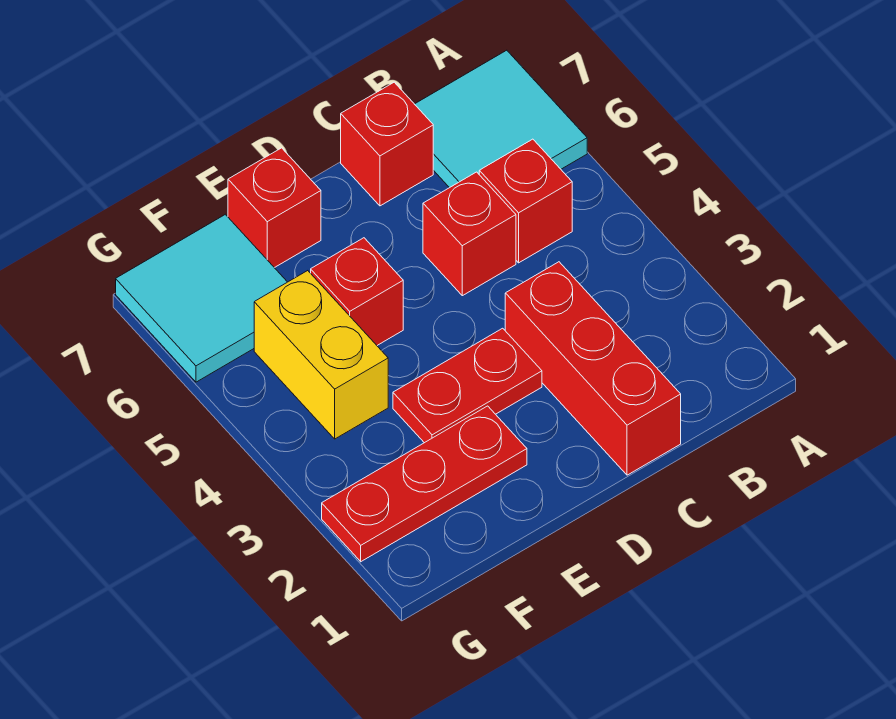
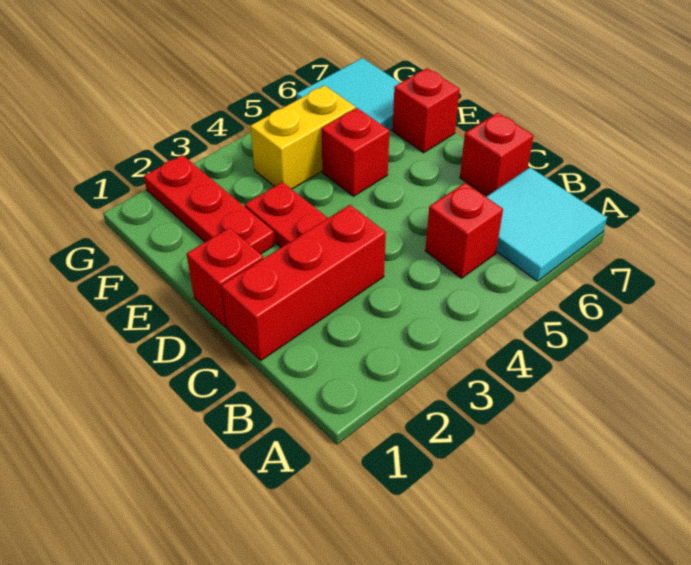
red 1x1 brick [423,172,516,296] -> red 1x1 brick moved to [187,228,263,327]

